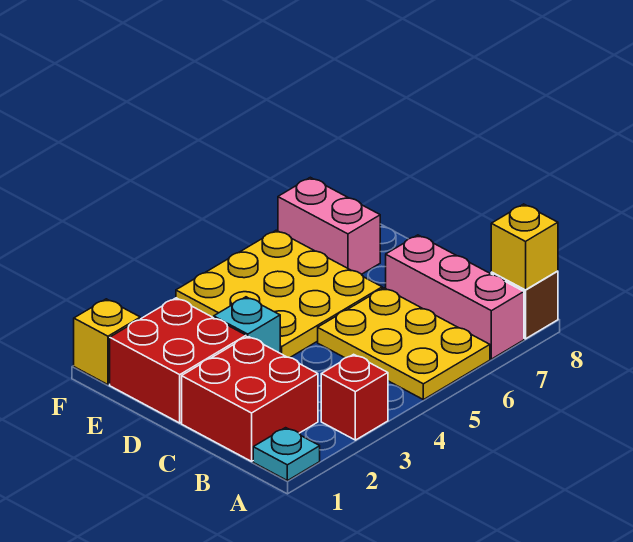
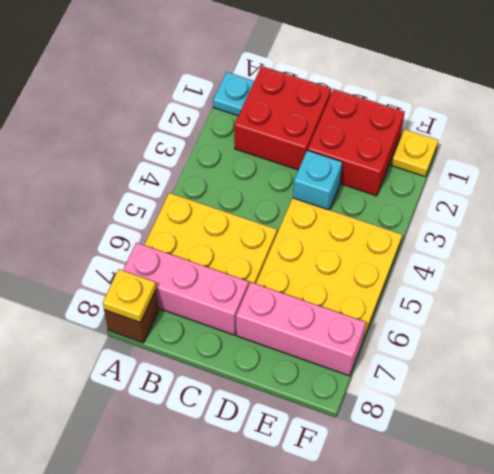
red 1x1 brick [321,354,388,440] -> none
yellow 1x1 brick [491,204,558,290] -> yellow 1x1 plate [103,269,156,323]
pink 1x2 brick [278,177,380,274] -> pink 1x3 brick [236,282,366,376]
yellow 1x1 brick [74,299,140,385] -> yellow 1x1 plate [391,129,438,177]

